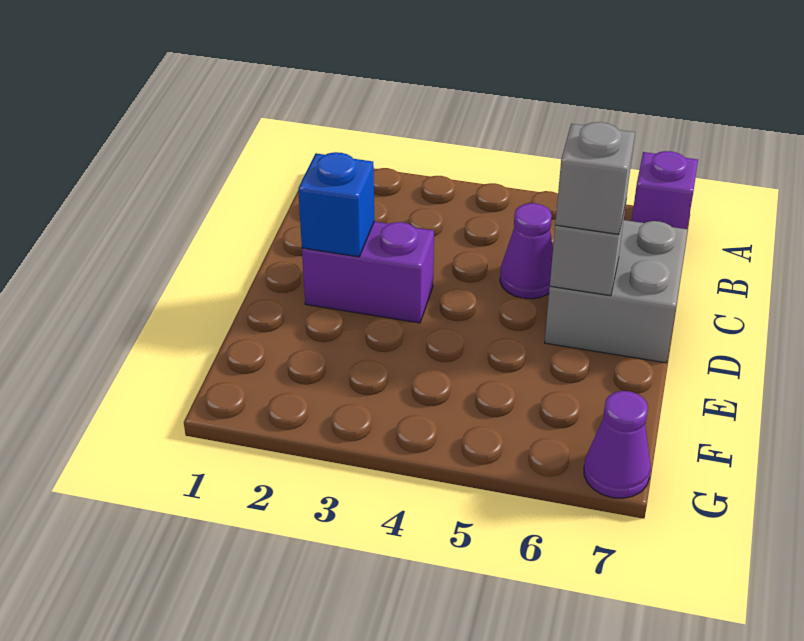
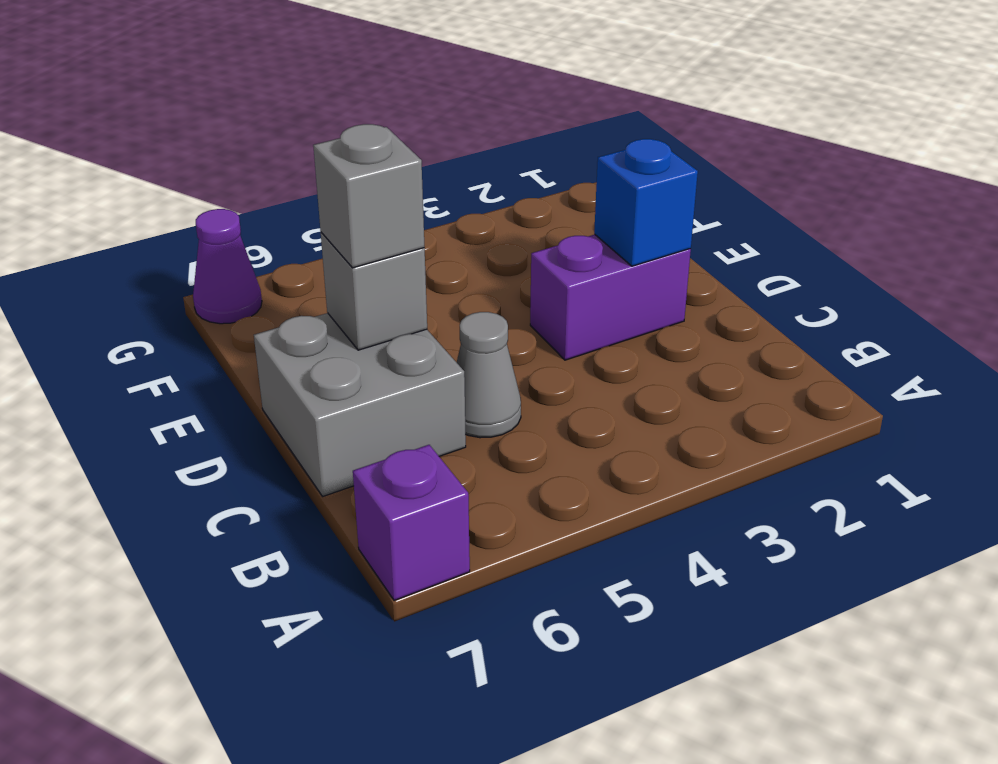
purple 1x1 cone [500,203,553,299] -> grey 1x1 cone [457,312,521,438]

